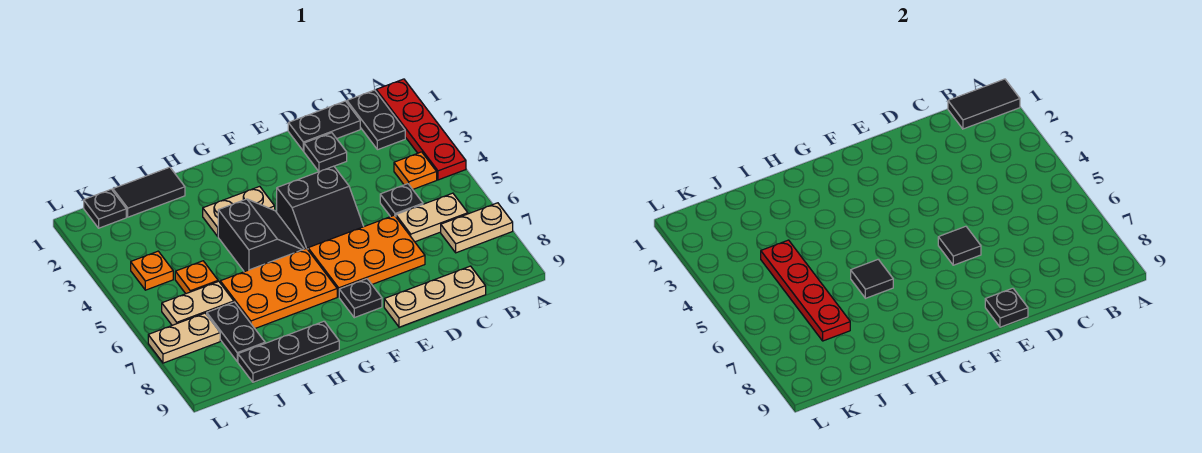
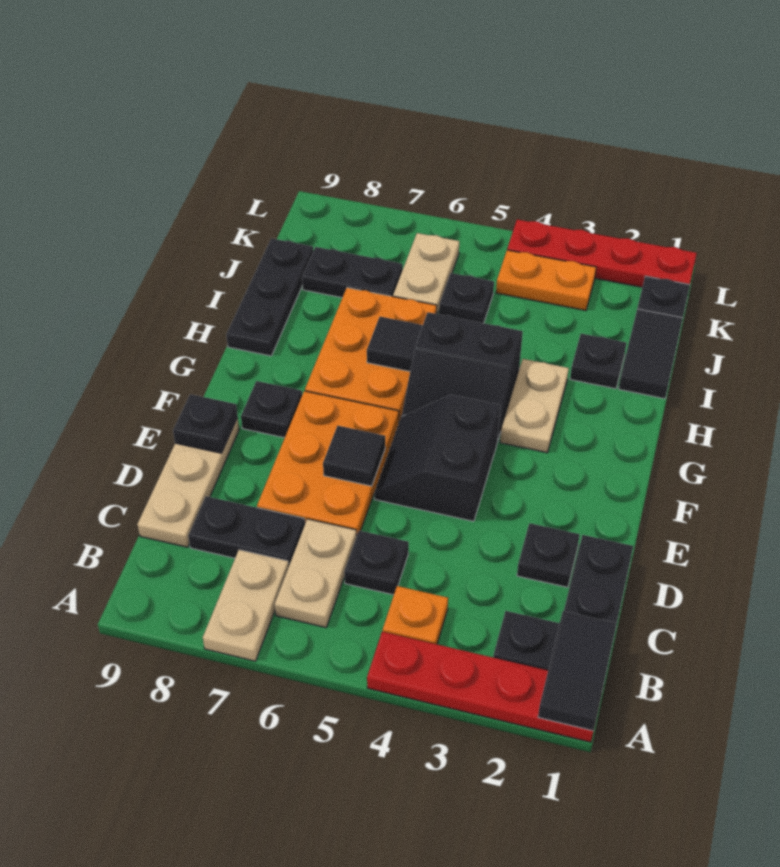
none -> black 1x2 plate [188,496,305,565]
none -> black 1x1 plate [570,334,626,389]
red 1x4 plate [761,240,850,341] -> red 1x4 plate moved to [507,219,697,287]
orange 1x1 plate [175,261,218,294] -> black 1x1 plate [439,273,494,323]
orange 1x1 plate [131,251,173,290] -> orange 1x2 plate [496,250,596,311]
tan 1x2 plate [148,313,220,363] -> none

